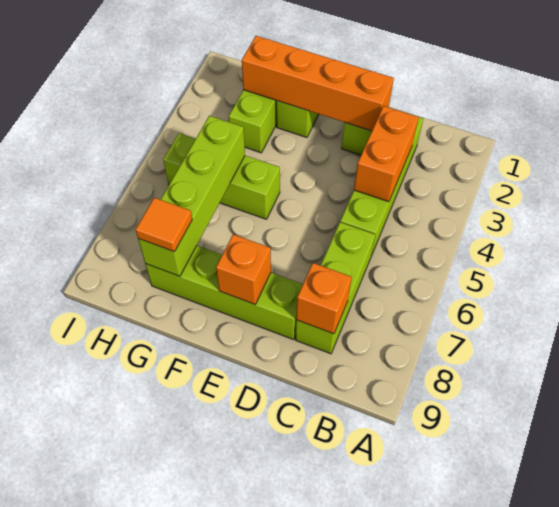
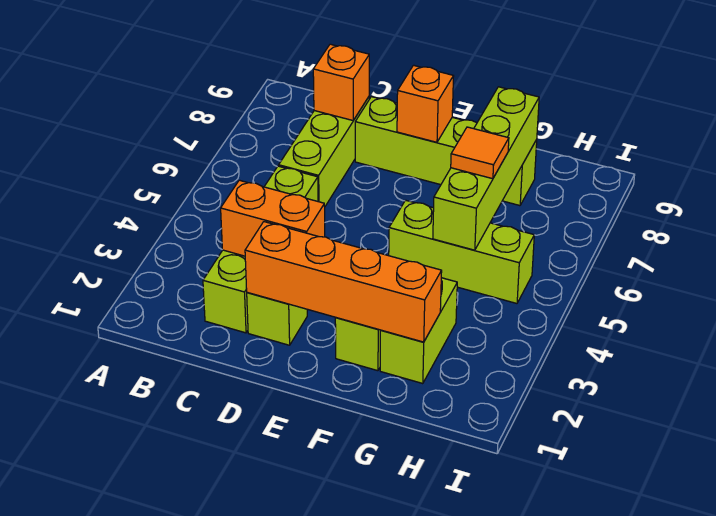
orange 1x2 brick [354,106,419,202] -> orange 1x2 brick turned to [221,180,325,256]
orange 1x1 tile [136,198,192,252] -> orange 1x1 tile moved to [451,127,509,179]

